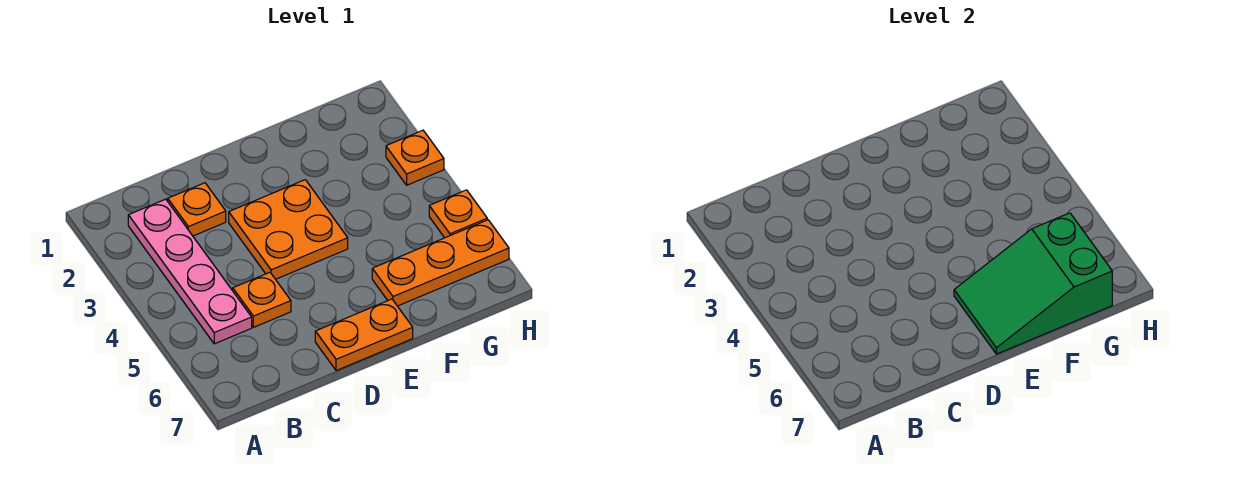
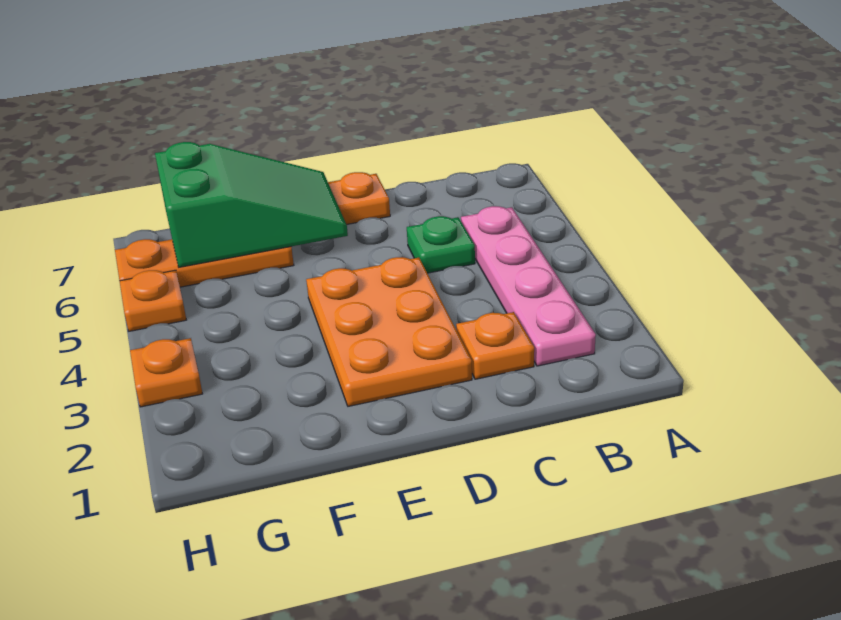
orange 1x1 plate [233,272,291,327] -> green 1x1 plate [407,216,475,273]
orange 2x2 plate [229,180,348,279] -> orange 2x3 plate [306,257,472,406]

